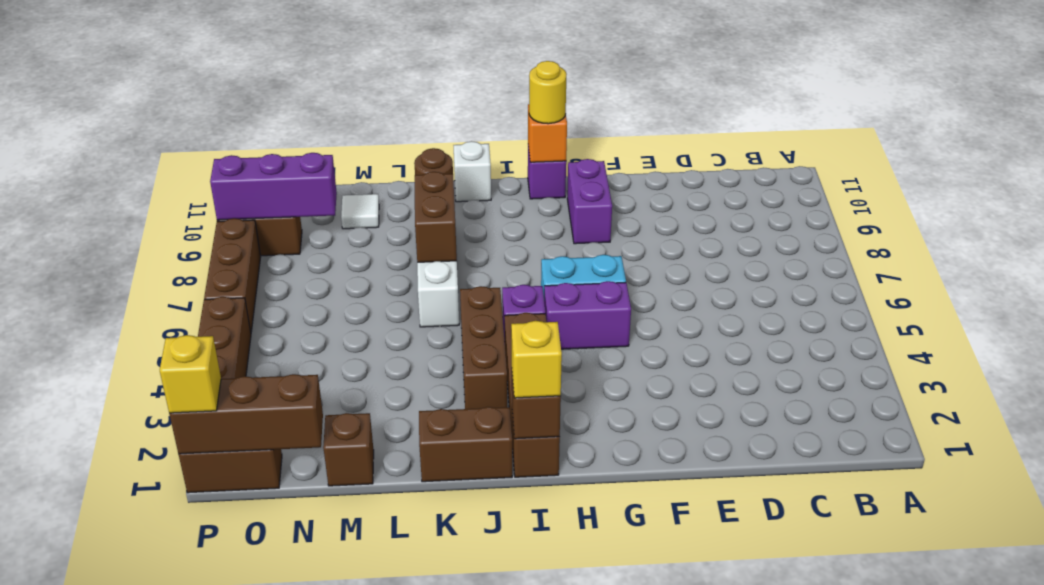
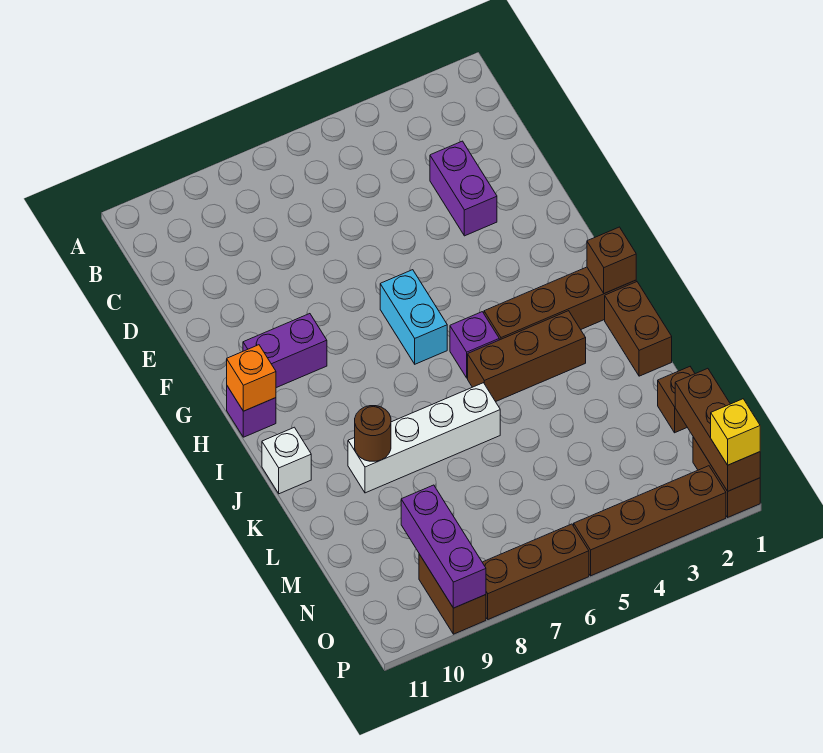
purple 1x2 brick [544,281,631,349] -> purple 1x2 brick moved to [430,141,497,236]
yellow 1x1 round brick [529,61,566,124] -> none
yellow 1x1 brick [511,321,562,398] -> none
brown 1x2 brick [415,172,457,262] -> none
white 1x1 tile [341,194,379,229] -> none

